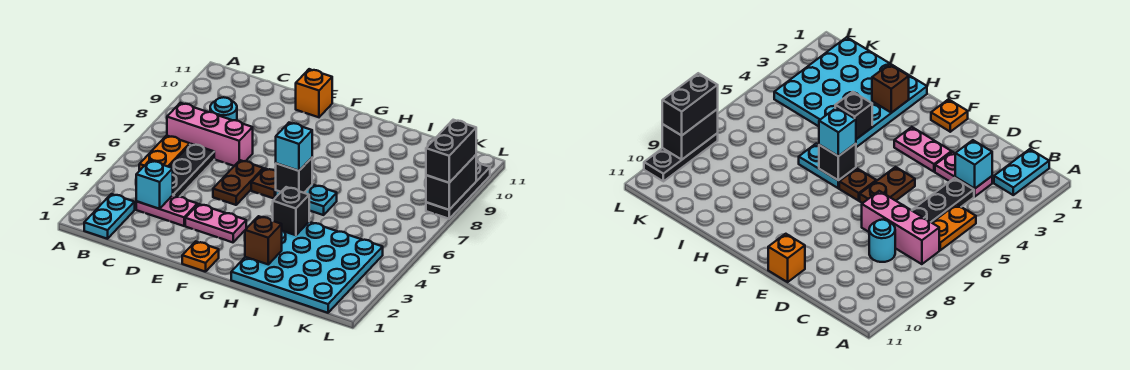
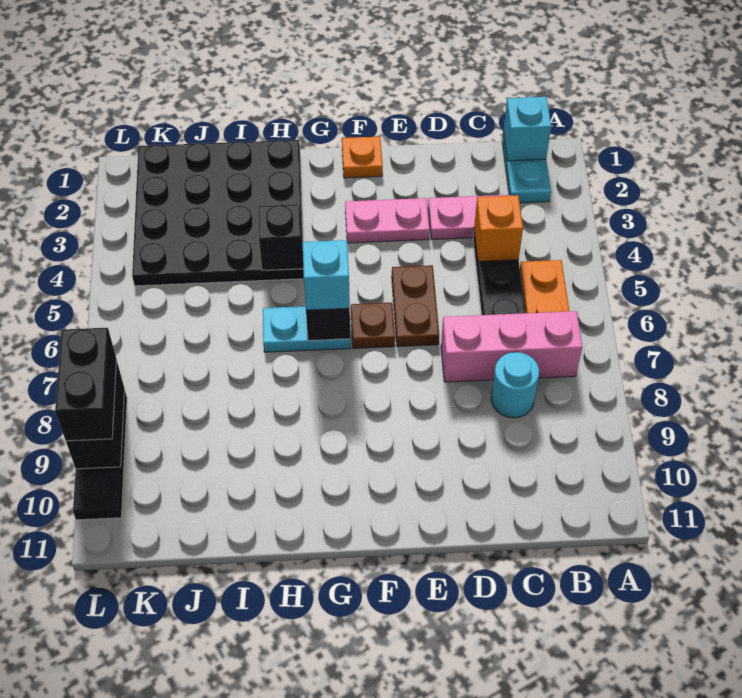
cyan 1x1 brick [136,160,173,209] -> cyan 1x1 brick moved to [503,97,551,161]
orange 1x1 brick [296,69,332,117] -> orange 1x1 brick moved to [474,195,523,261]
cyan 4x4 plate [231,222,383,313] -> black 4x4 plate [132,140,304,286]
brown 1x1 brick [245,216,282,264] -> none

